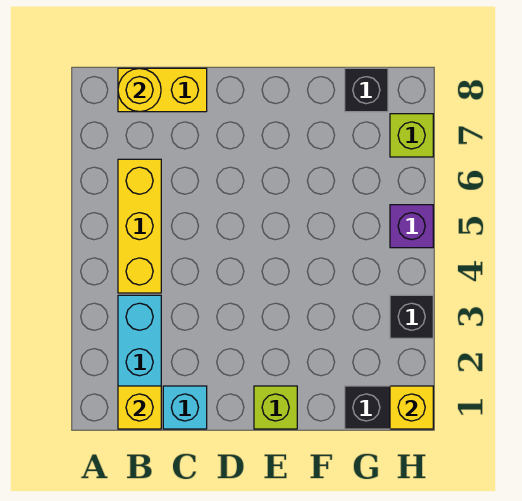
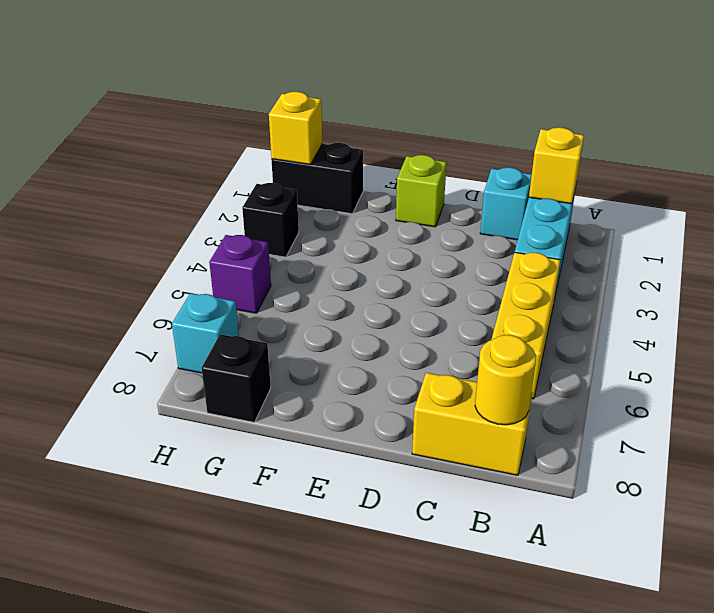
lime 1x1 brick [390,114,433,157] -> cyan 1x1 brick [172,293,239,373]

